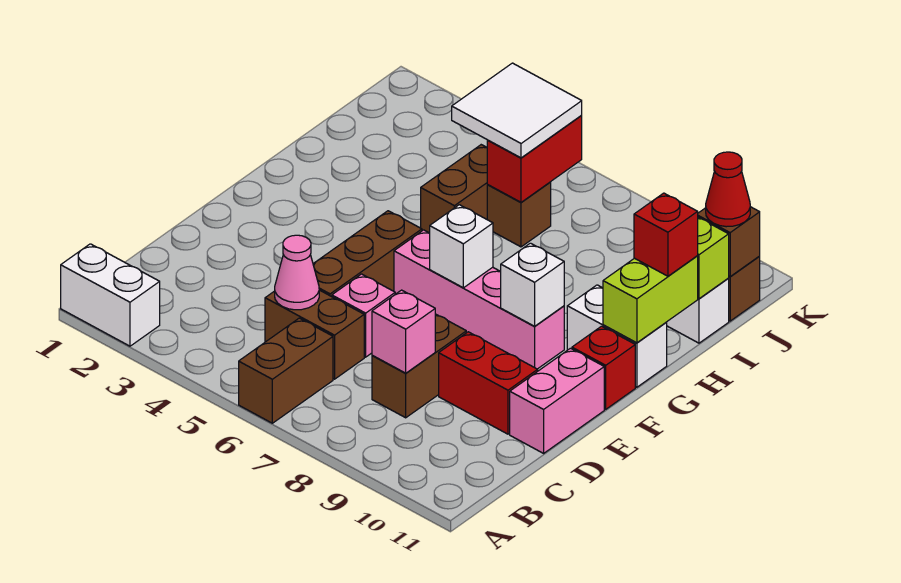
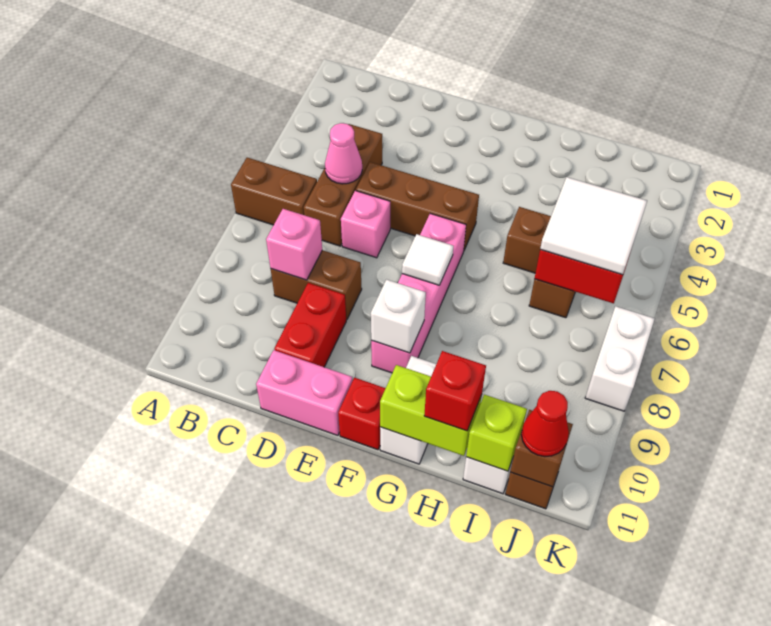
white 1x2 brick [61,244,160,346] -> white 1x2 brick moved to [585,306,655,411]
brown 1x2 brick [265,290,364,379] -> brown 1x3 brick [304,124,382,246]
white 1x1 brick [430,205,493,288] -> white 1x1 tile [402,234,453,285]

